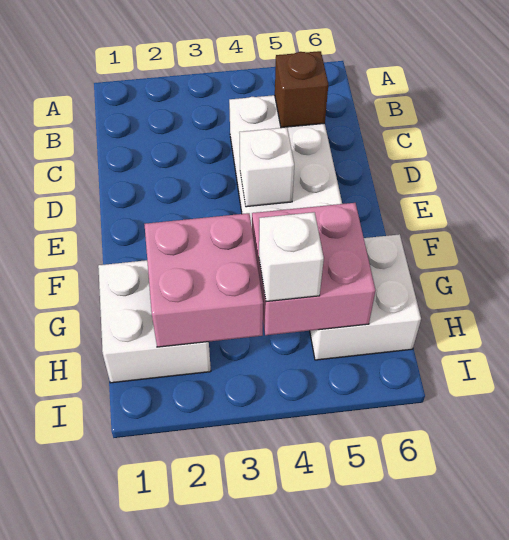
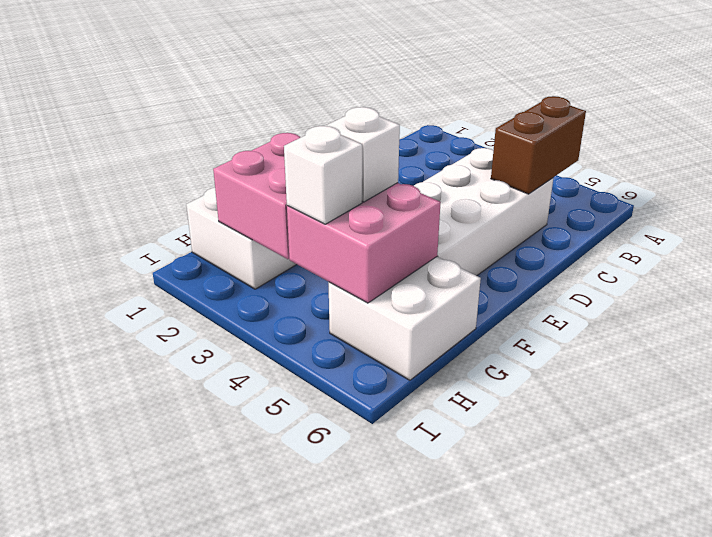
brown 1x1 brick [275,51,328,128] -> brown 1x2 brick [491,96,586,194]
white 1x1 brick [239,127,294,207] -> white 1x1 brick moved to [326,107,400,202]

